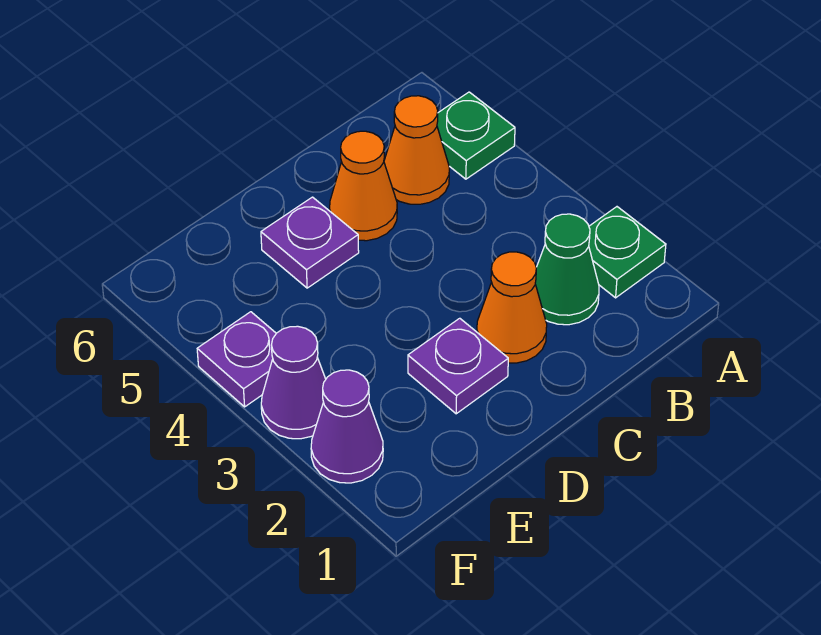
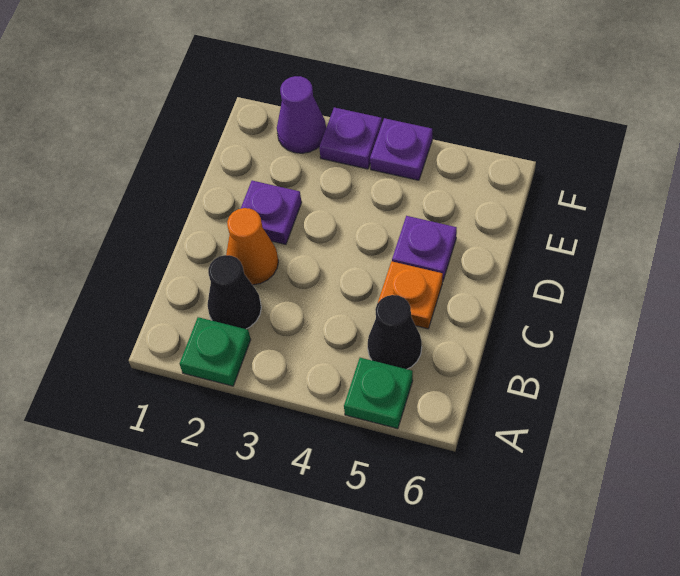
green 1x1 cone [535,214,599,325] -> black 1x1 cone [207,255,261,329]
orange 1x1 cone [384,96,449,204] -> black 1x1 cone [368,295,422,369]
orange 1x1 cone [330,131,397,241] -> orange 1x1 plate [378,261,443,329]
purple 1x1 cone [261,326,326,439] -> purple 1x1 plate [319,107,382,169]

